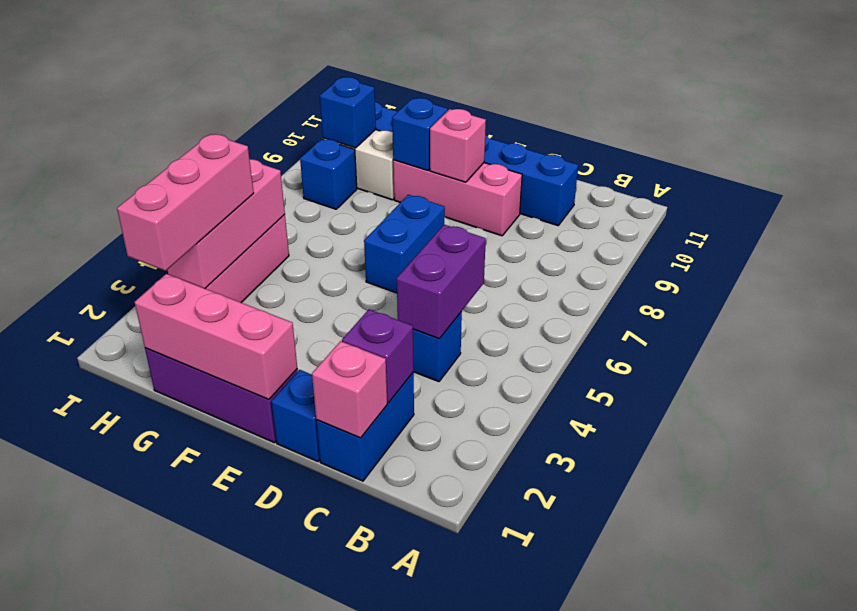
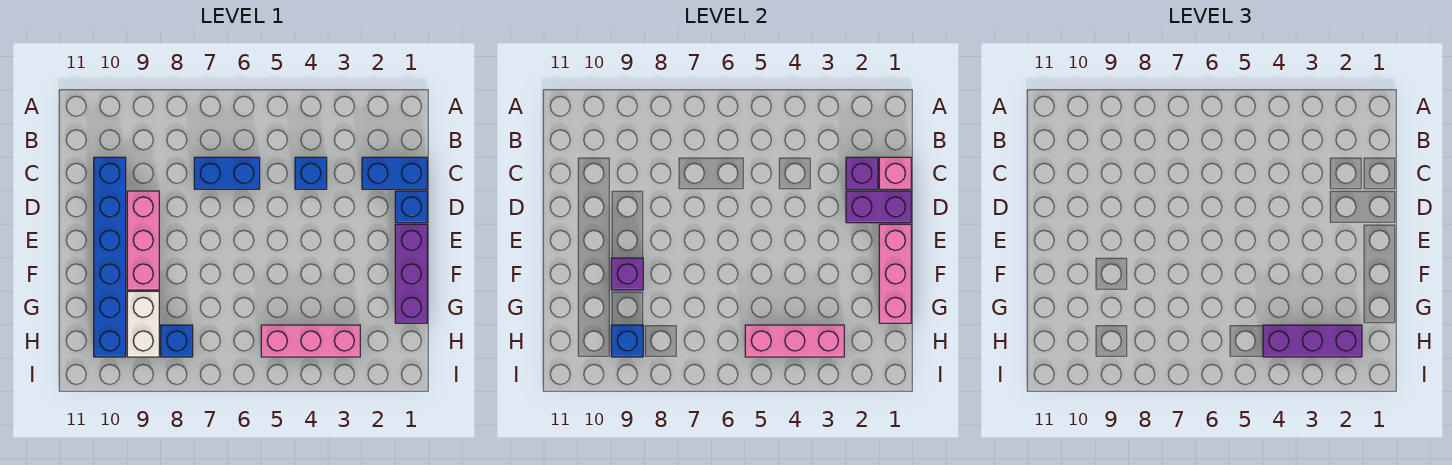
purple 1x2 brick [397,225,486,339] -> purple 1x2 brick moved to [846,191,911,223]
blue 1x2 brick [364,195,445,293] -> blue 1x2 brick moved to [194,157,260,189]
pink 1x1 brick [430,109,486,182] -> none
blue 1x1 brick [392,98,448,170] -> purple 1x1 brick [611,258,643,290]
pink 1x3 brick [117,134,254,271] -> purple 1x3 brick [1263,325,1362,357]

